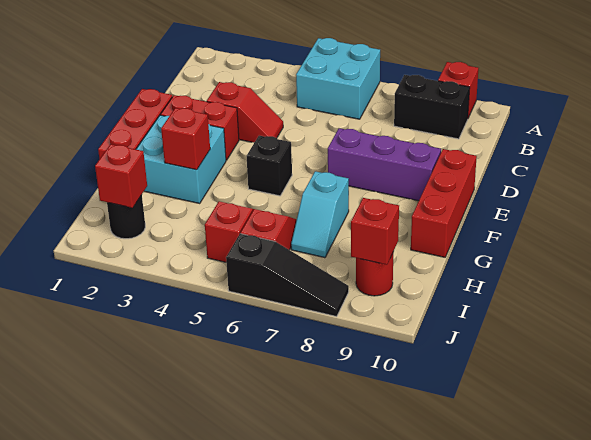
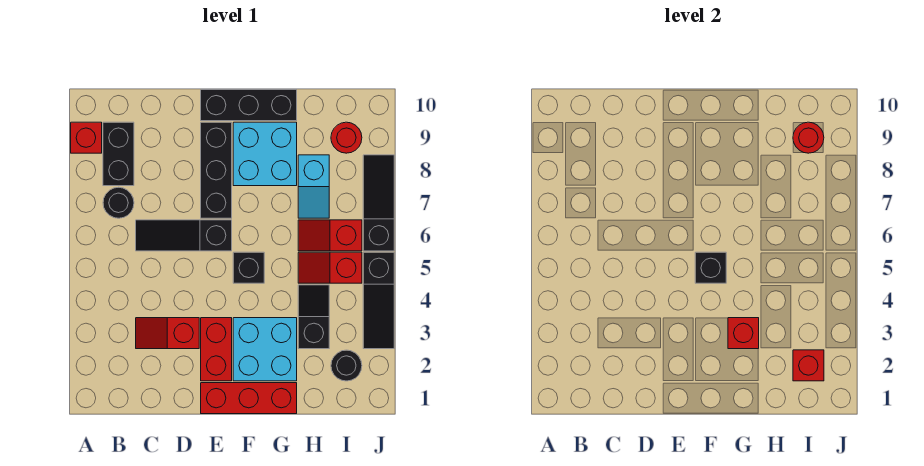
cyan 2x2 brick [296,38,380,119] -> cyan 2x2 brick moved to [233,122,297,186]
none -> black 1x1 round brick [103,187,134,218]
none -> black 1x3 slope [136,220,232,251]
red 1x2 slope [207,82,283,143] -> red 1x2 slope turned to [136,318,199,349]
purple 1x3 brick [328,128,441,201] -> black 1x3 brick [201,122,232,218]
red 1x3 brick [411,149,477,257] -> black 1x3 brick [201,90,297,121]
none -> black 1x1 brick [695,252,726,283]
cyan 1x2 slope [291,171,349,258] -> cyan 1x2 slope turned to [298,155,329,218]
none -> black 1x2 slope [298,285,329,349]
red 1x1 brick [351,198,399,265] -> red 1x1 round brick [793,122,824,153]
none -> black 1x3 slope [363,252,394,349]

